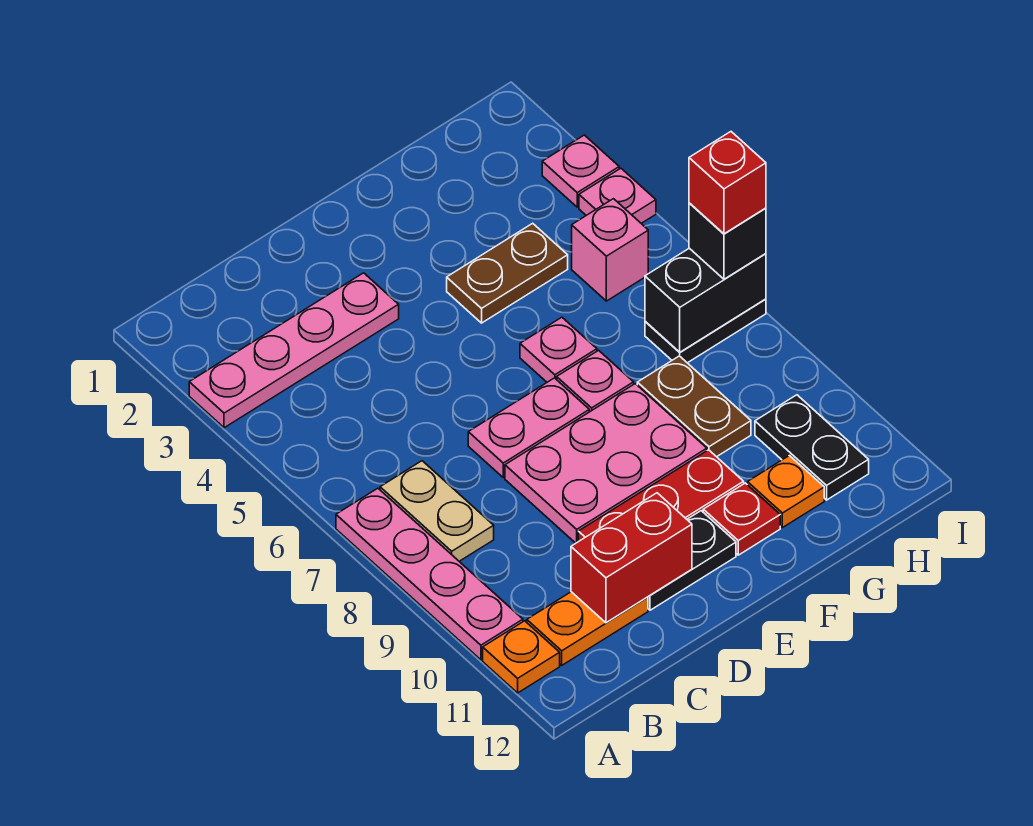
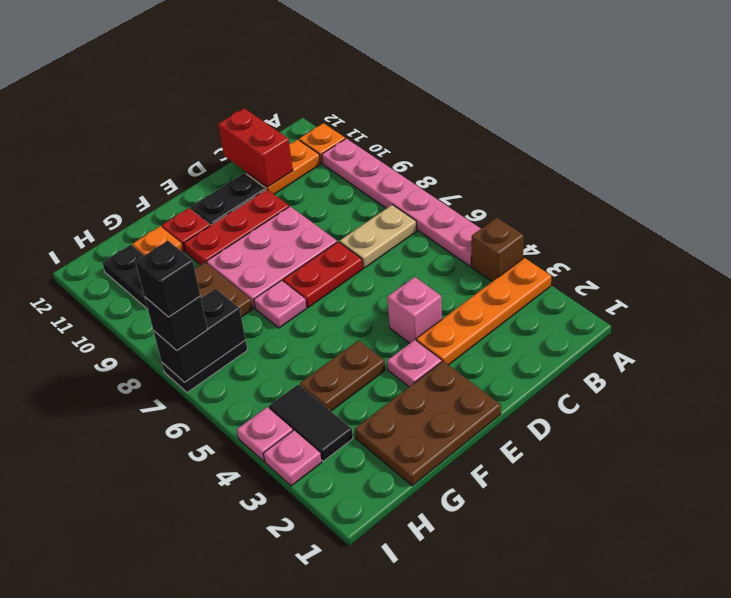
pink 1x4 plate [189,273,399,428] -> orange 1x4 plate [416,258,551,365]
none -> brown 1x1 brick [472,218,524,282]
pink 1x4 plate [336,488,523,660] -> pink 1x6 plate [322,138,481,267]
tan 1x2 plate [380,461,494,561] -> tan 1x2 plate turned to [340,205,417,268]
red 1x2 brick [571,493,692,623] -> red 1x2 brick turned to [218,108,293,187]
pink 1x2 plate [468,378,589,478] -> red 1x2 plate [283,242,363,307]
none -> brown 2x3 plate [355,361,501,486]
pink 1x1 plate [520,317,597,382] -> pink 1x1 plate moved to [387,340,442,387]
none -> black 1x2 tile [269,384,353,461]
pink 1x1 brick [572,199,648,301] -> pink 1x1 brick moved to [387,277,442,343]
red 1x1 brick [689,132,766,234] -> black 1x1 brick [136,241,200,317]

